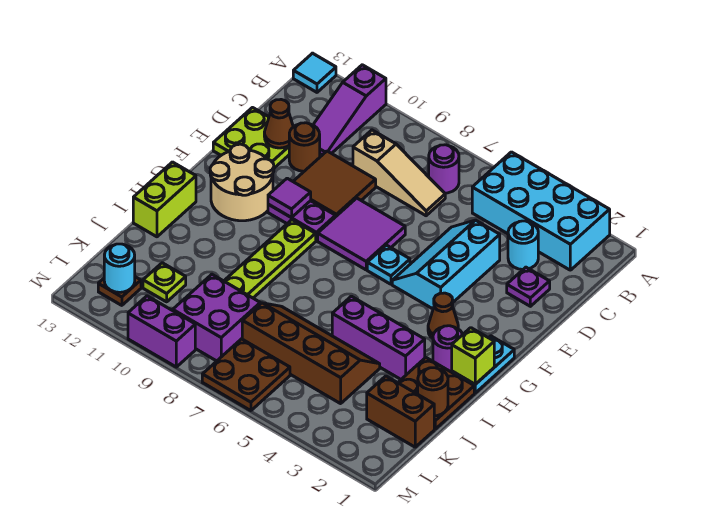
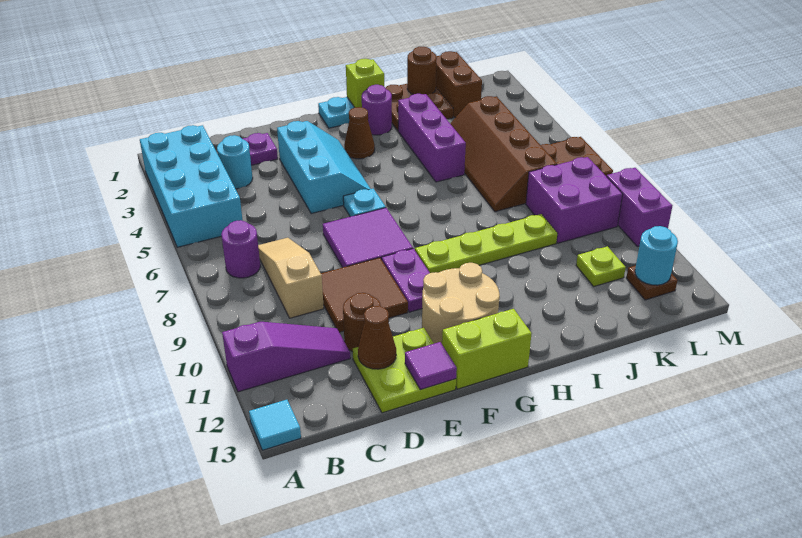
cyan 2x3 slope [392,220,500,309] -> cyan 2x3 slope turned to [277,121,371,214]
purple 1x1 tile [268,178,311,218] -> purple 1x1 tile moved to [405,342,457,390]
lime 1x2 brick [133,162,196,237] -> lime 1x2 brick moved to [442,309,532,389]

